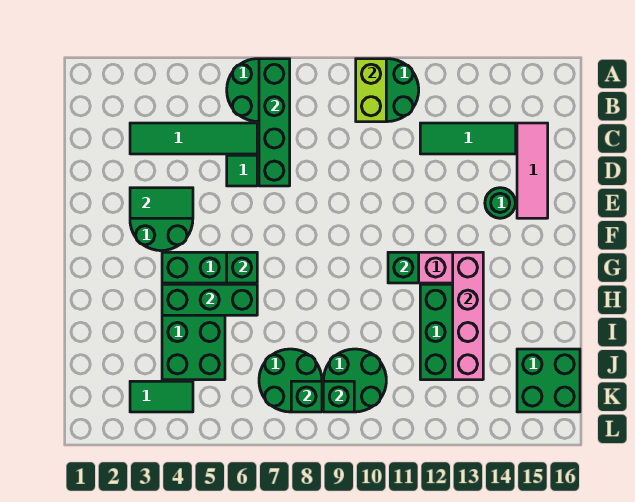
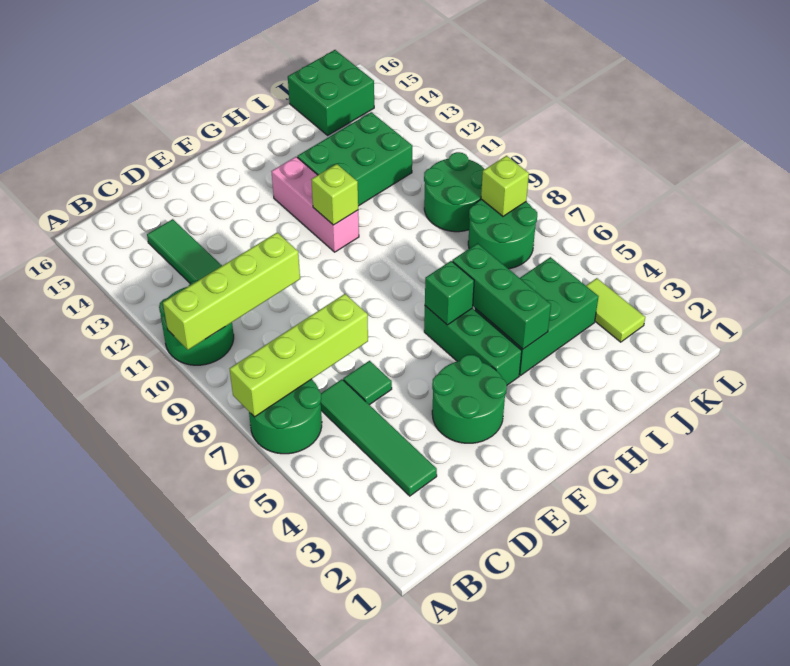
green 1x4 brick [259,59,290,186] -> lime 1x4 brick [230,294,368,417]
lime 1x2 brick [356,59,386,122] -> lime 1x4 brick [163,233,300,350]
pink 1x3 tile [517,123,548,218] -> none
green 1x2 tile [130,188,193,218] -> none
green 1x1 round brick [485,188,515,218] -> none
green 1x1 brick [388,252,419,283] -> lime 1x1 brick [311,164,358,225]
pink 1x4 brick [453,252,483,380] -> none
green 1x2 tile [130,381,193,412] -> lime 1x2 tile [586,278,645,342]
green 1x1 brick [291,381,322,412] -> lime 1x1 brick [481,156,529,216]
green 1x1 brick [323,381,354,412] -> none

